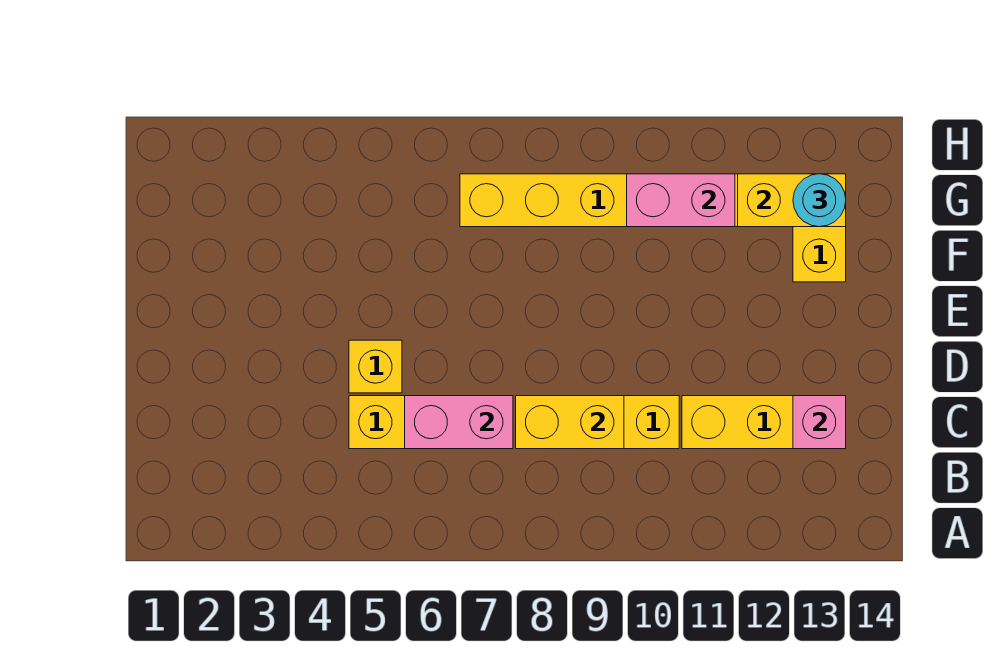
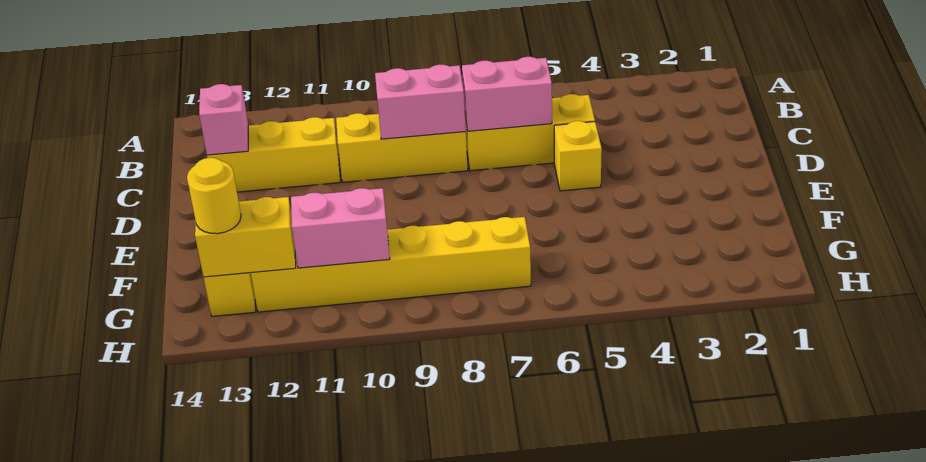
yellow 1x2 brick [516,396,624,449] -> pink 1x2 brick [375,64,466,139]
cyan 1x1 round brick [793,174,846,227] -> yellow 1x1 round brick [187,158,241,234]

